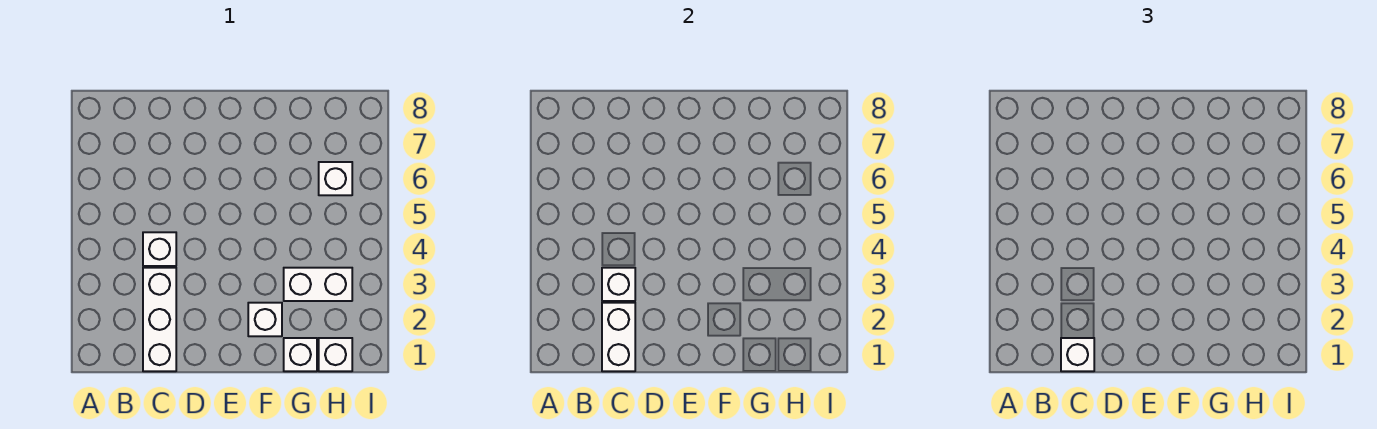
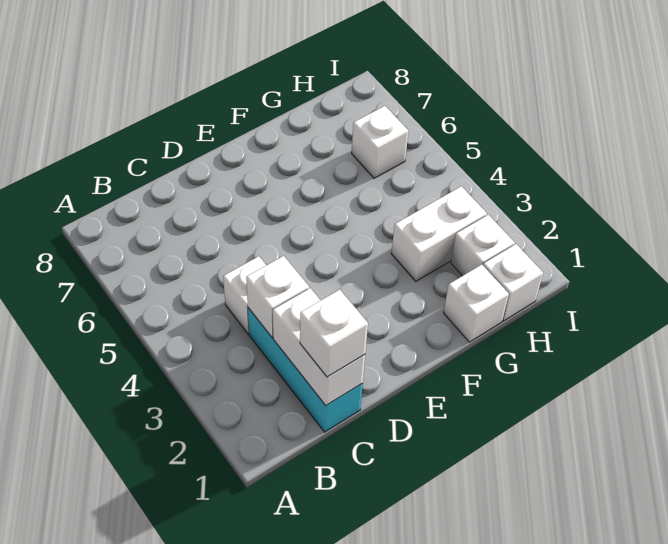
white 1x3 brick [143,268,176,371] -> cyan 1x3 brick [248,308,363,432]
white 1x1 brick [248,303,282,336] -> white 1x1 brick moved to [451,215,515,276]

